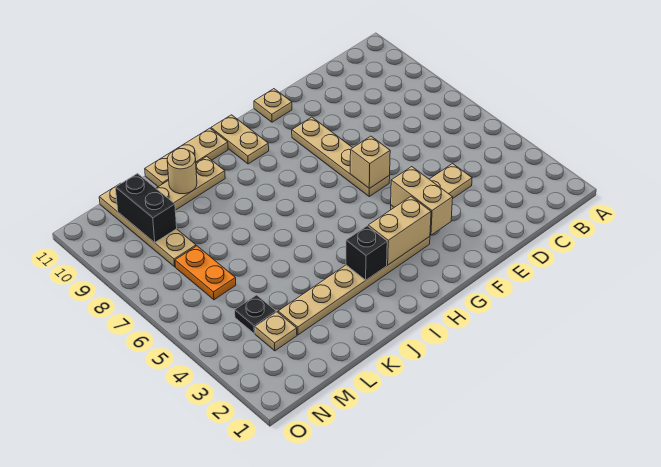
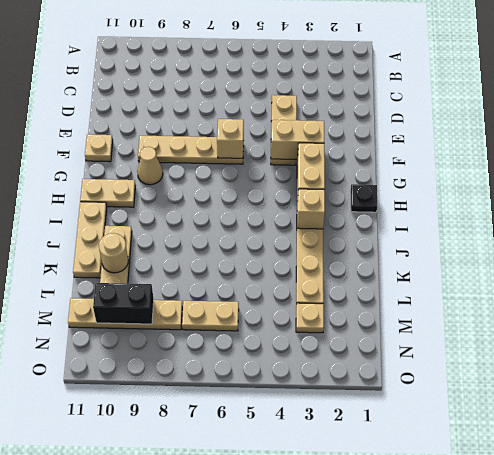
none -> tan 1x1 cone [137,147,163,185]
black 1x1 brick [346,226,387,280] -> tan 1x1 brick [297,189,325,229]
black 1x1 plate [235,295,276,333] -> black 1x1 plate moved to [351,184,377,212]
orange 1x2 plate [175,246,236,300] -> tan 1x2 plate [182,301,239,331]

